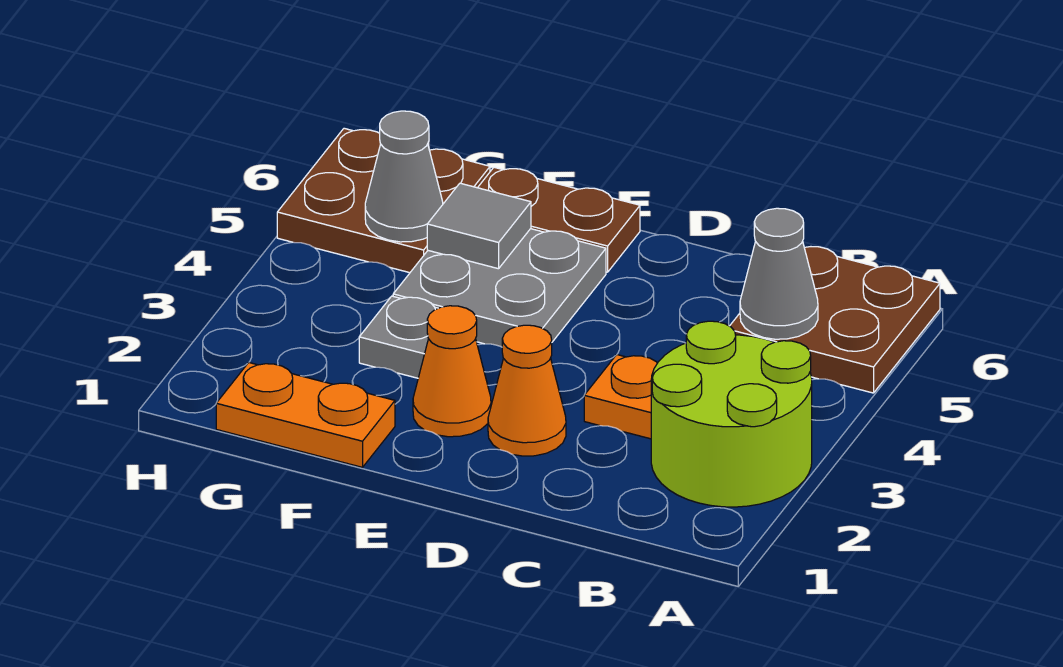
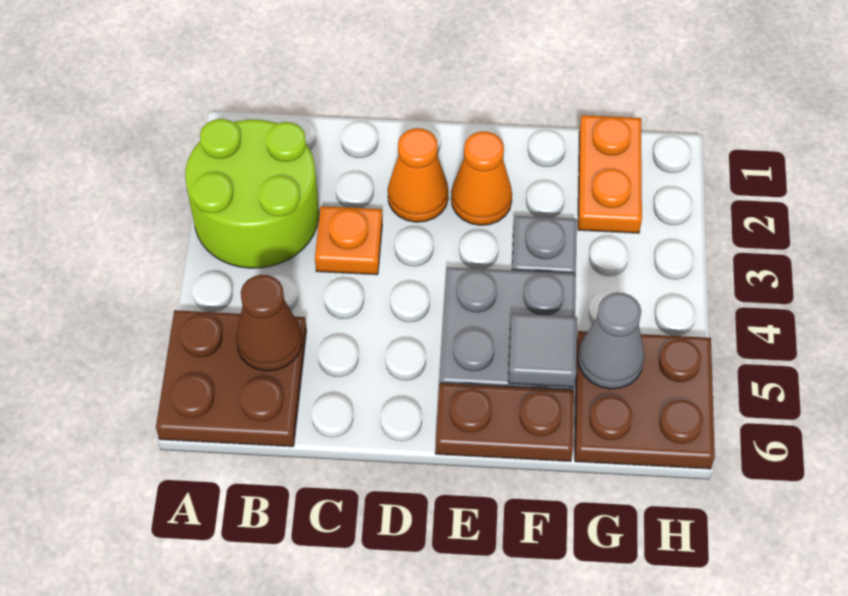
grey 1x1 cone [740,208,818,339] -> brown 1x1 cone [236,275,302,371]
orange 1x2 plate [216,363,395,467] -> orange 1x2 plate turned to [578,115,642,233]

